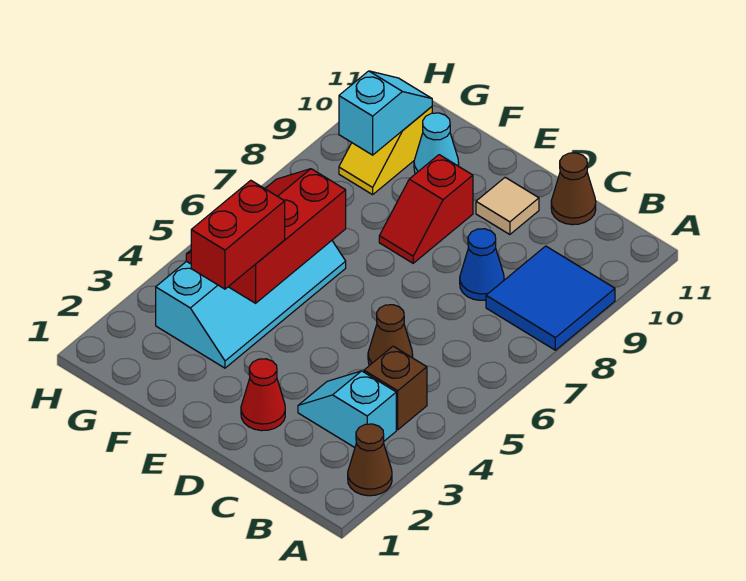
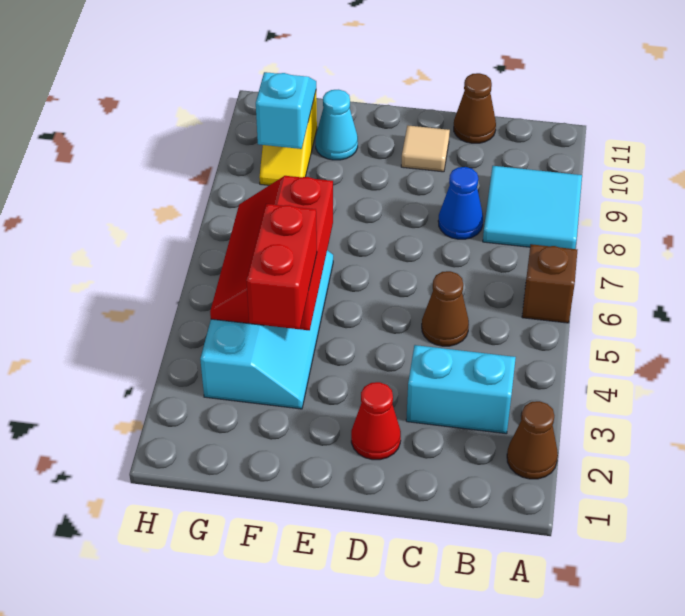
blue 2x2 tile [486,246,615,350] -> cyan 2x2 tile [483,166,582,249]
cyan 1x2 slope [298,371,396,447] -> cyan 1x2 brick [406,345,516,434]
brown 1x1 brick [364,346,427,430] -> brown 1x1 brick moved to [522,244,577,323]
red 1x2 slope [379,155,473,263] -> none

